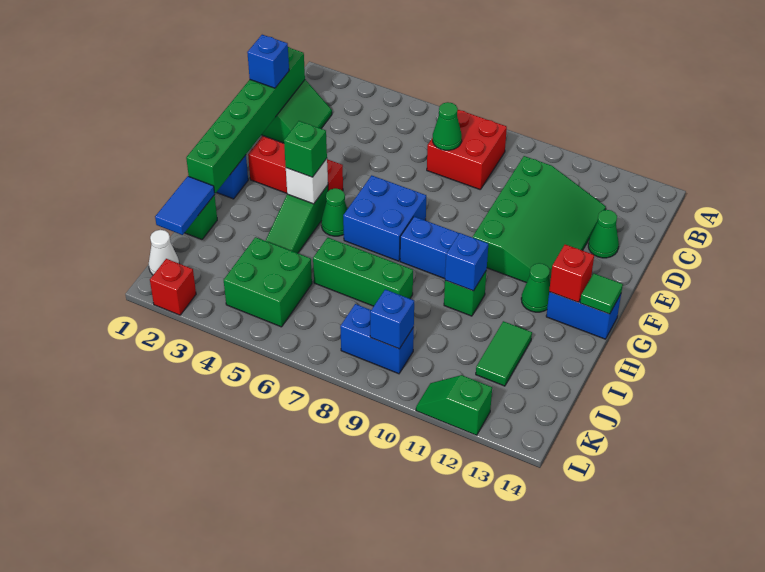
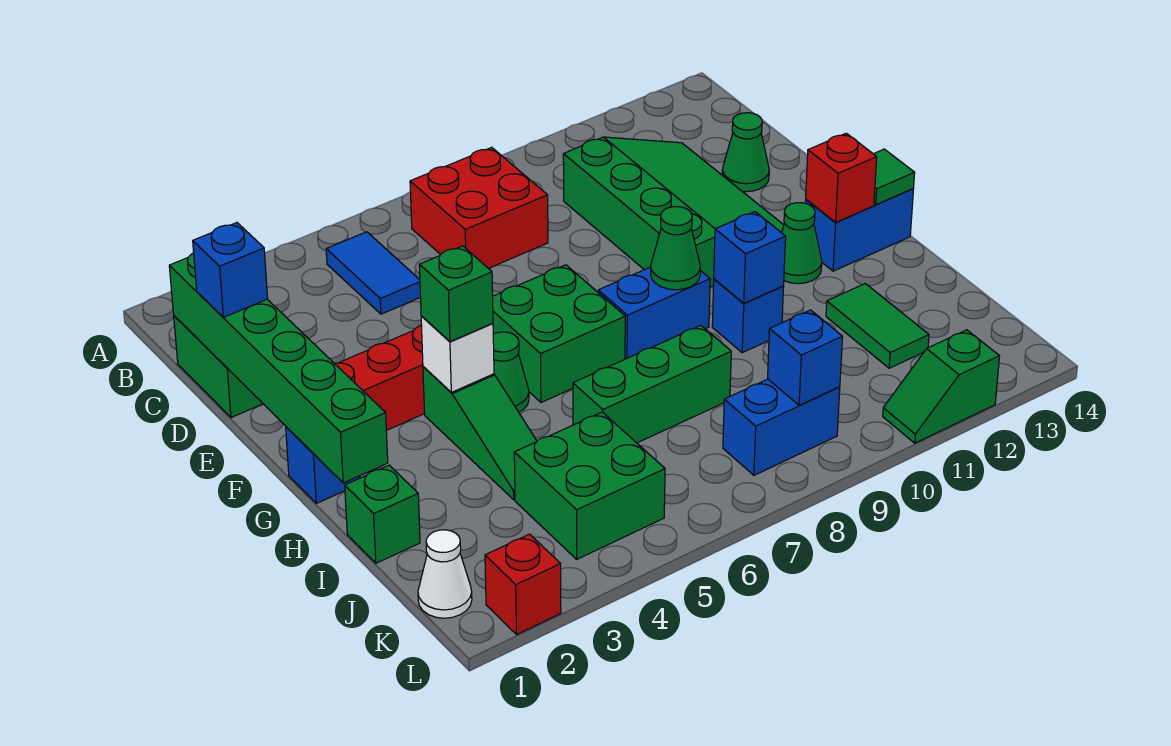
green 1x1 cone [433,102,462,150] -> green 1x1 cone moved to [651,207,700,290]
blue 2x2 brick [343,175,426,261] -> green 2x2 brick [493,265,625,402]
green 1x1 brick [444,270,487,316] -> blue 1x1 brick [712,279,784,353]
blue 1x2 tile [155,176,215,235] -> blue 1x2 tile moved to [326,232,421,314]

